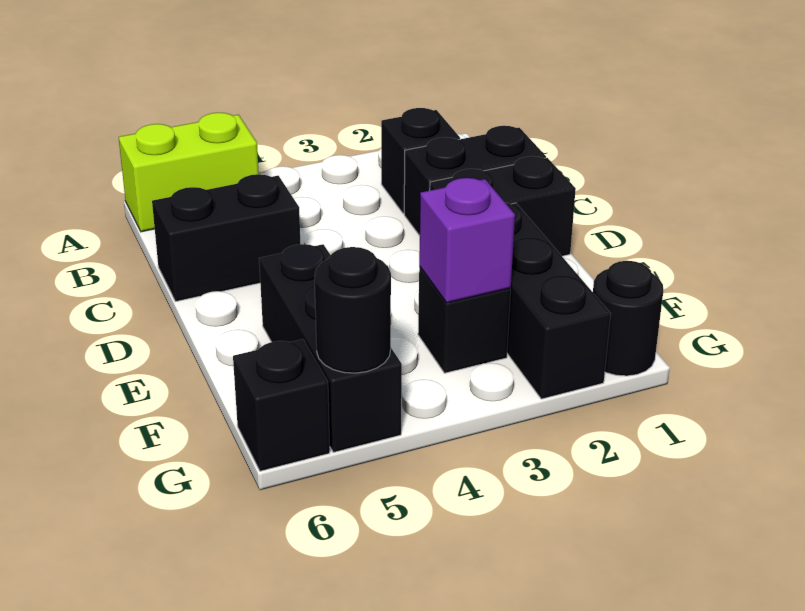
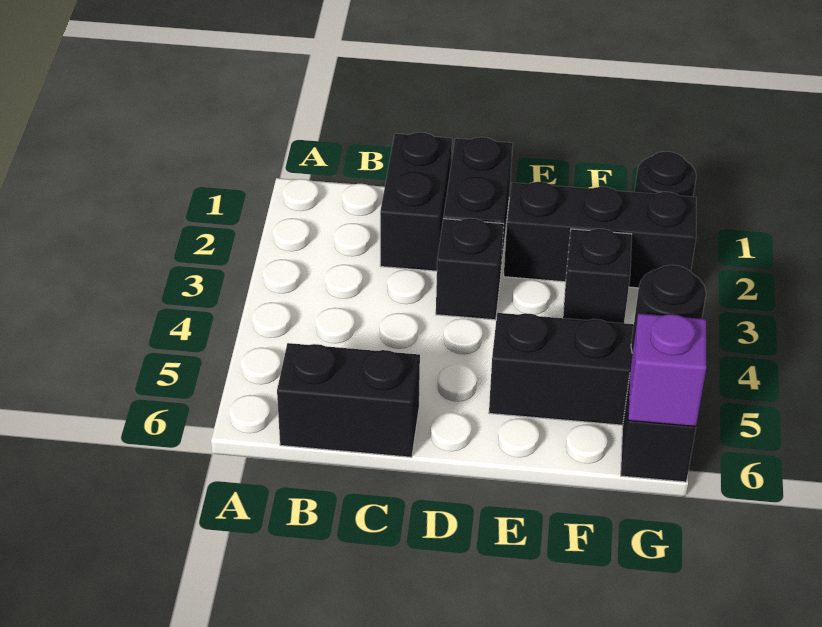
lime 1x2 brick [119,113,259,232] -> none
black 1x1 brick [381,108,460,214] -> black 1x1 brick moved to [436,218,504,320]
black 1x2 brick [152,174,300,302] -> black 1x2 brick turned to [277,343,420,457]
purple 1x1 brick [419,178,515,303] -> purple 1x1 brick moved to [628,313,707,427]

